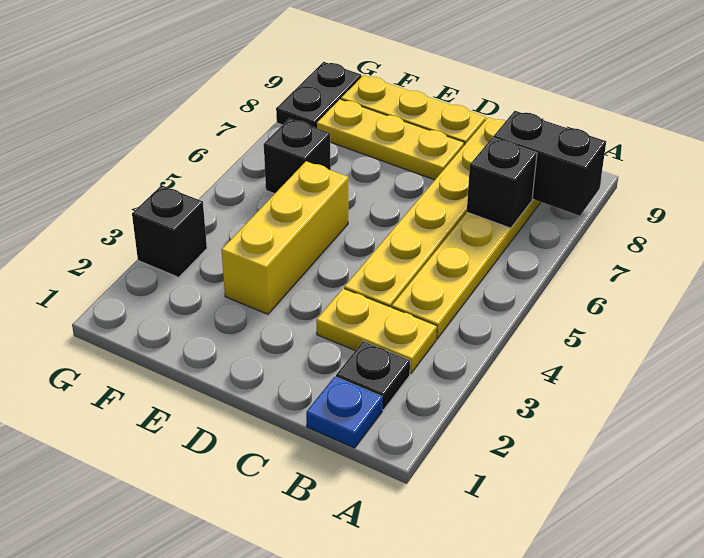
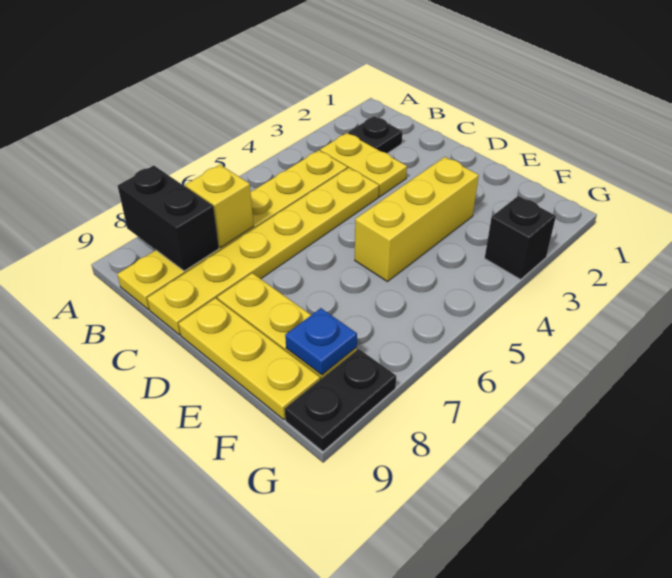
blue 1x1 plate [306,377,382,448] -> blue 1x1 plate moved to [285,308,357,375]
black 1x1 brick [467,138,537,228] -> yellow 1x1 brick [186,165,254,247]
black 1x1 brick [264,118,331,194] -> none

